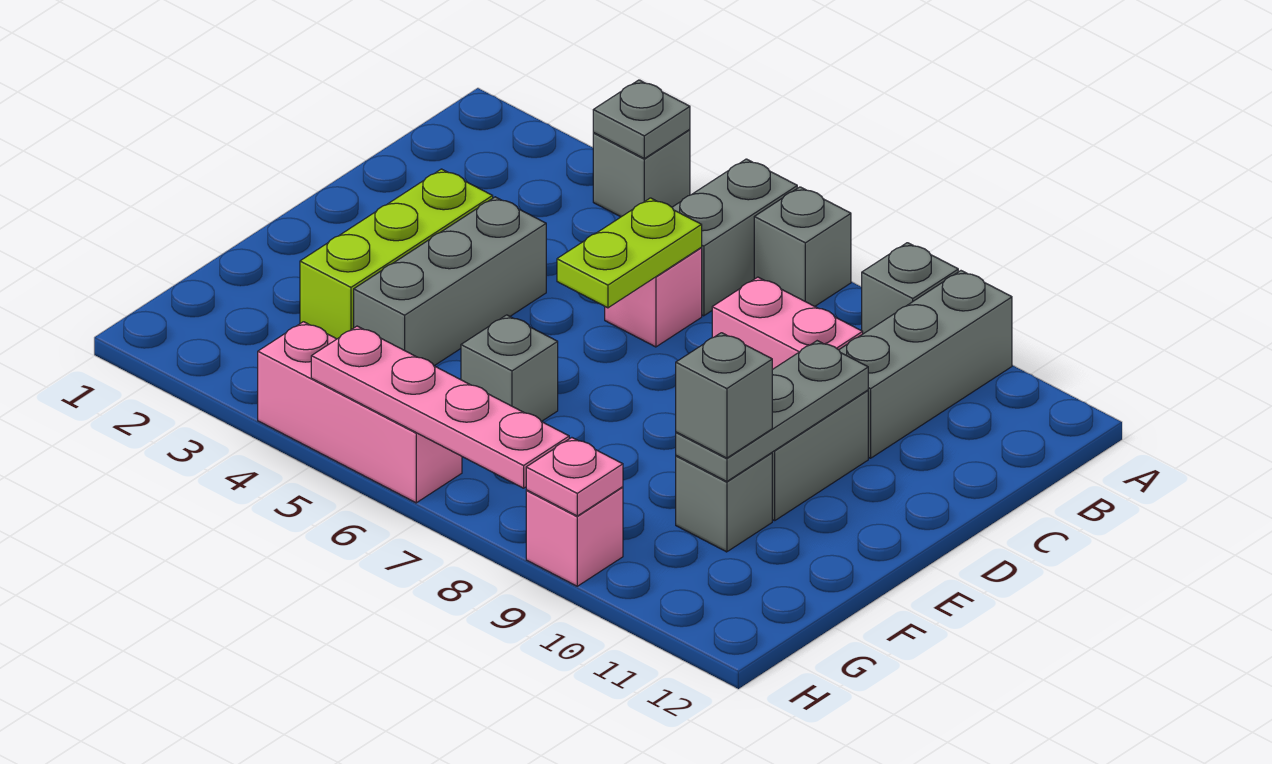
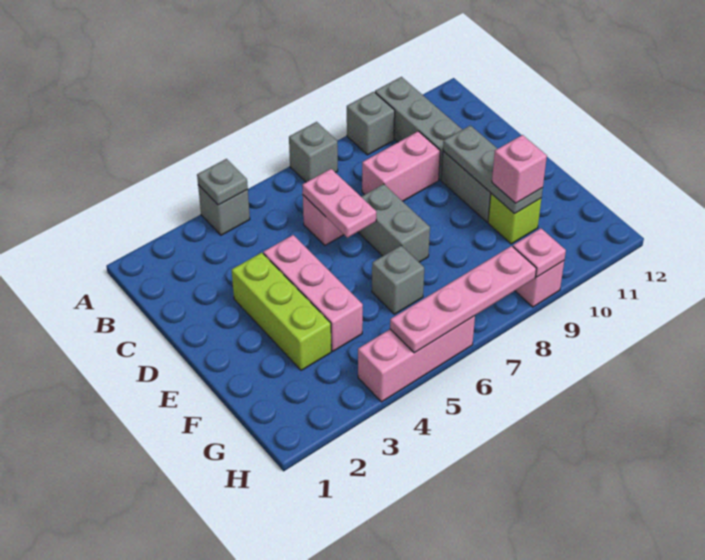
grey 1x2 brick [672,159,797,316] -> grey 1x2 brick moved to [358,184,430,262]
lime 1x2 plate [557,198,702,308] -> pink 1x2 plate [302,169,376,238]
grey 1x3 brick [354,197,546,366] -> pink 1x3 brick [263,235,363,351]
grey 1x1 brick [676,453,772,552] -> lime 1x1 brick [488,194,541,244]
grey 1x1 brick [676,333,772,458] -> pink 1x1 brick [492,135,547,203]

